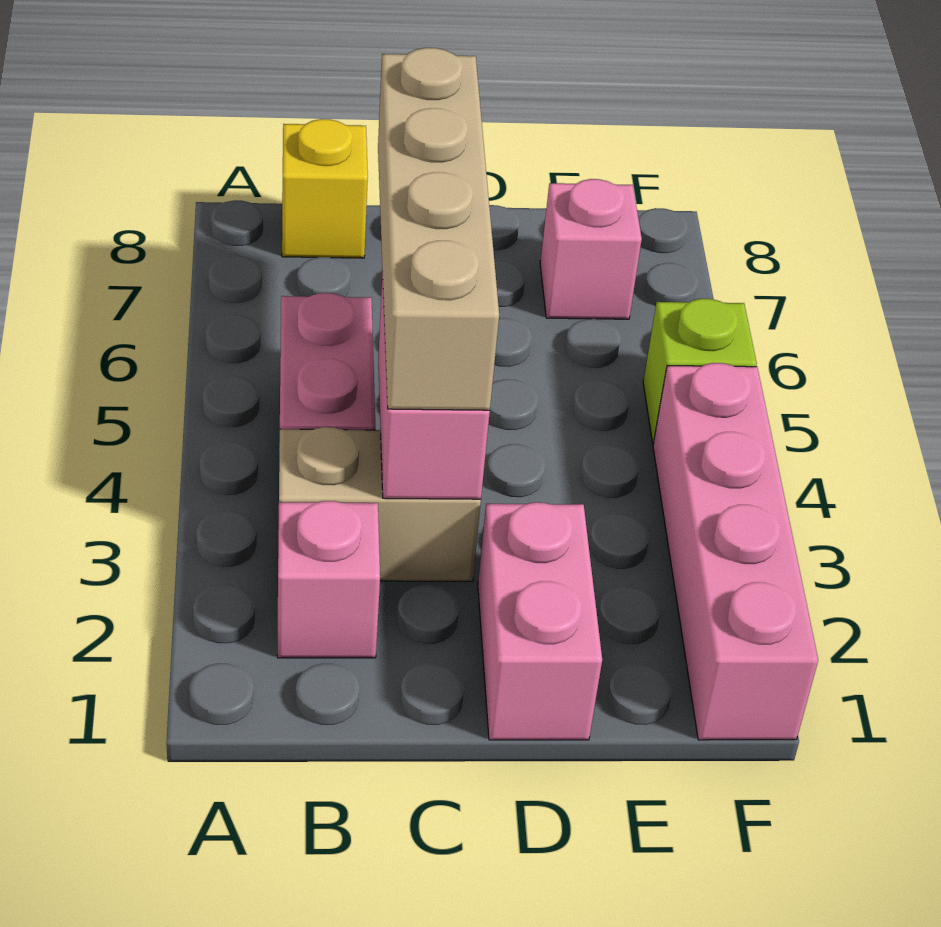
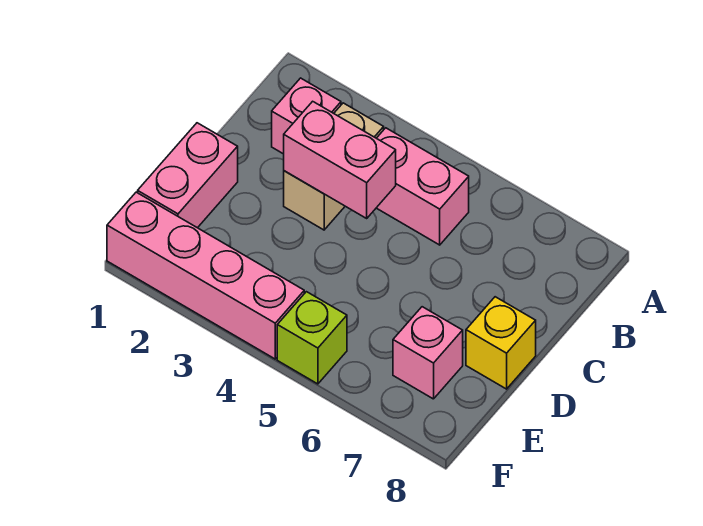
yellow 1x1 brick [282,119,368,258] -> yellow 1x1 brick moved to [466,297,536,389]
tan 1x4 brick [378,48,499,410] -> none
pink 1x2 brick [478,502,602,740] -> pink 1x2 brick turned to [138,123,238,228]

